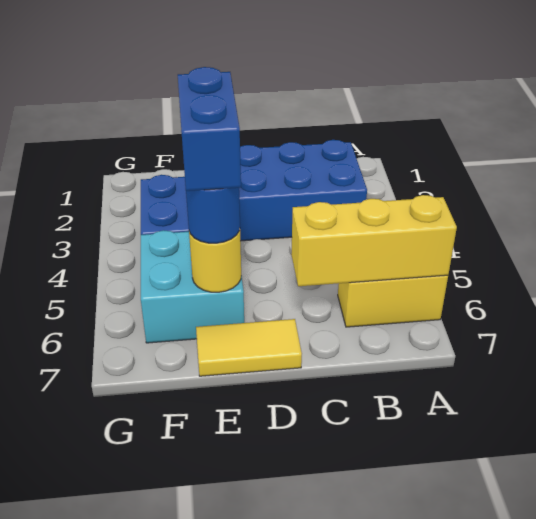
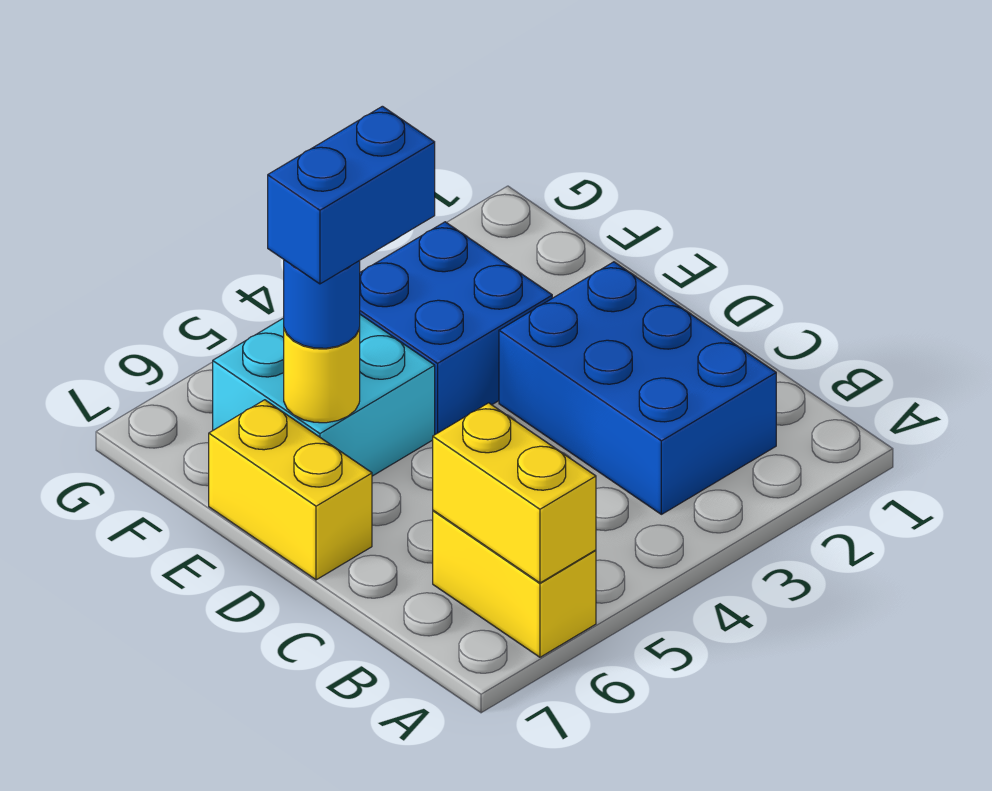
yellow 1x3 brick [291,195,457,286] -> yellow 1x2 brick [433,403,596,583]
yellow 1x2 tile [196,319,302,376] -> yellow 1x2 brick [209,400,372,580]

